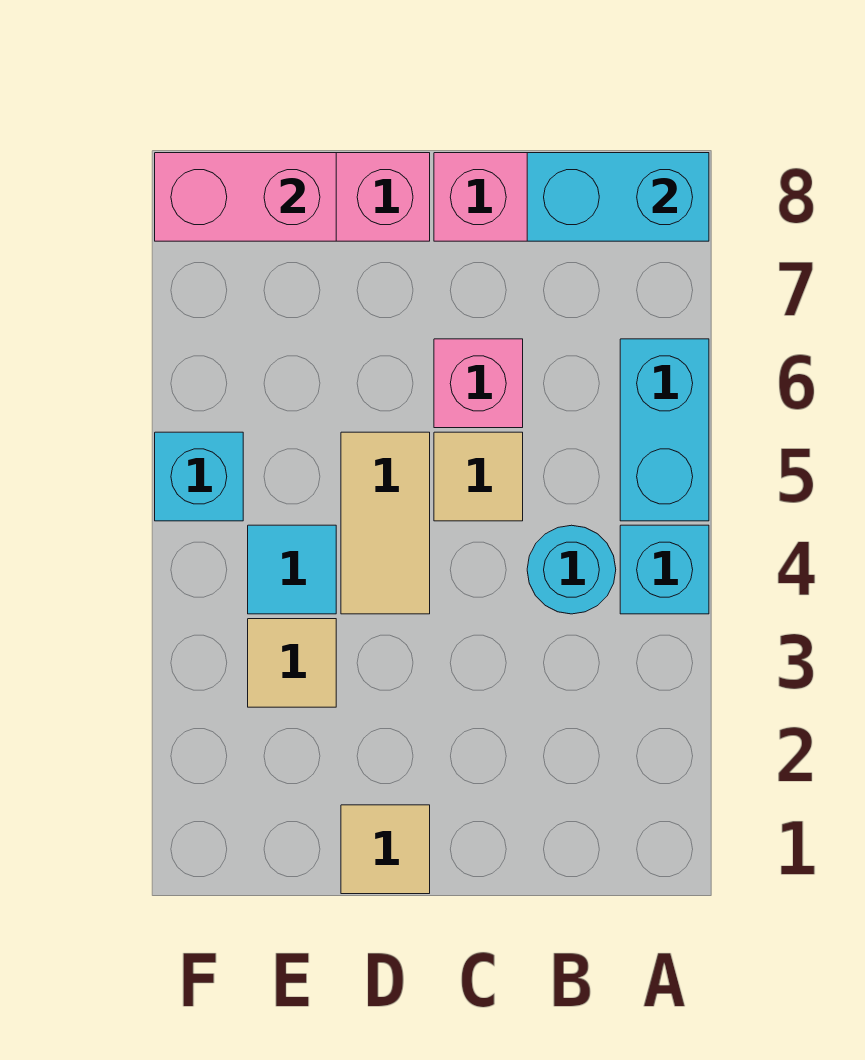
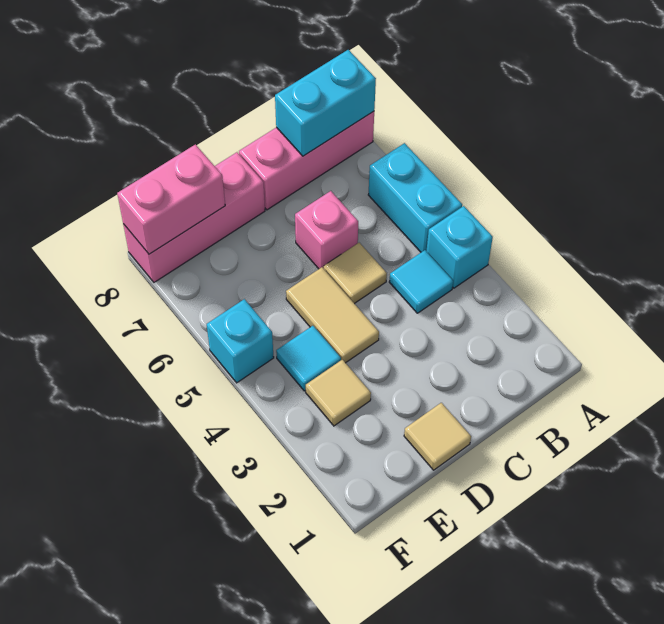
cyan 1x1 round brick [527,525,616,614] -> cyan 1x1 tile [389,250,453,313]

